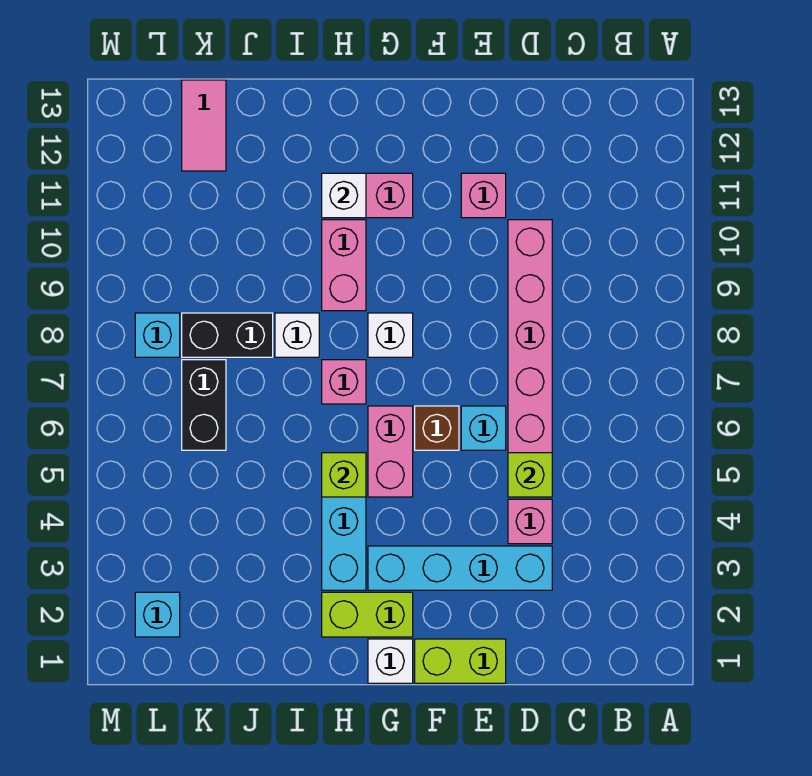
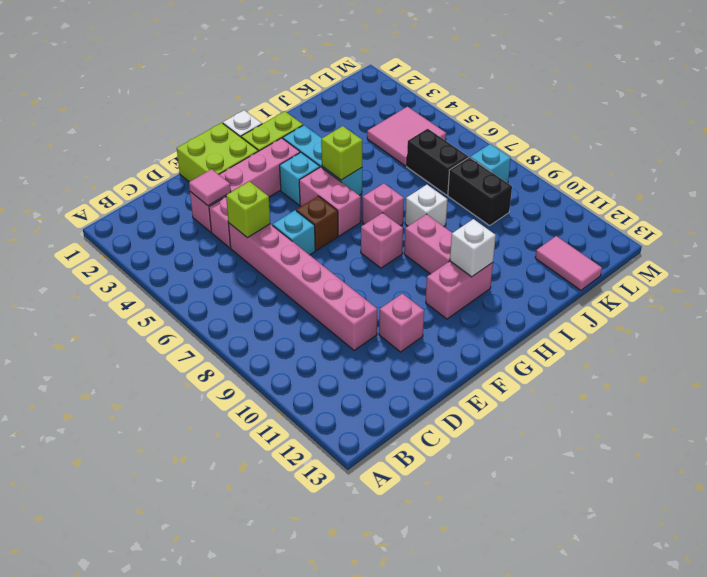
cyan 1x4 brick [368,546,552,590] -> pink 1x4 brick [190,138,300,232]
none -> pink 1x1 tile [189,169,231,206]
lime 1x2 brick [415,639,506,683] -> lime 2x2 brick [177,123,258,182]
white 1x1 brick [368,313,413,357] -> pink 1x1 brick [361,213,403,268]
black 1x2 brick [182,313,273,357] -> black 1x2 brick turned to [448,157,512,226]
none -> pink 2x2 tile [367,107,446,166]
cyan 1x1 brick [135,592,180,637] -> cyan 1x1 brick moved to [280,153,320,205]

